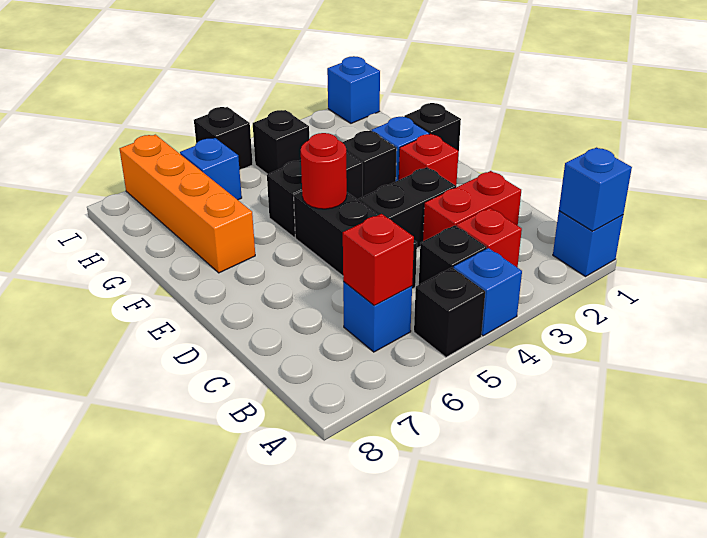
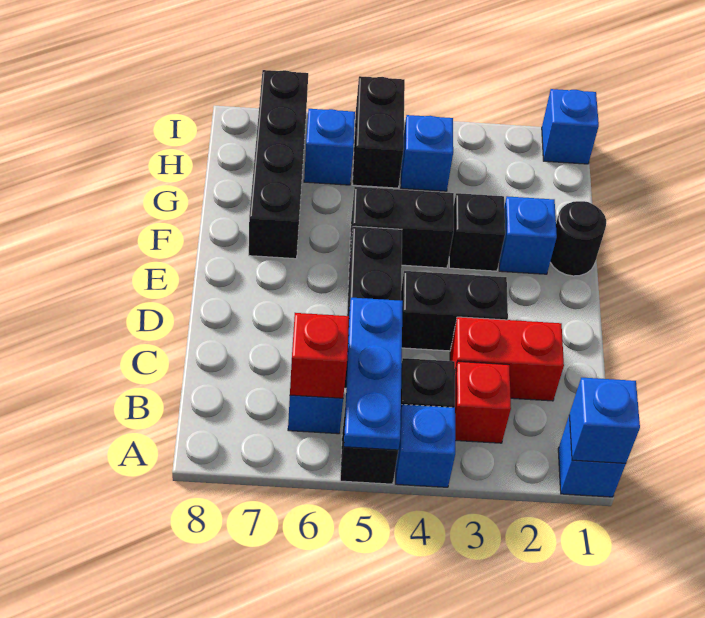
none -> blue 1x3 plate [344,298,403,450]
red 1x1 brick [399,134,459,185] -> none
red 1x1 round brick [301,133,347,209] -> none
black 1x1 brick [404,103,461,156] -> black 1x1 round brick [550,201,606,276]
orange 1x4 brick [120,135,255,273] -> black 1x4 brick [249,70,308,259]
black 1x1 brick [253,110,309,174] -> blue 1x1 brick [401,115,453,191]
black 1x1 brick [194,107,253,170] -> black 1x2 brick [353,76,405,188]

